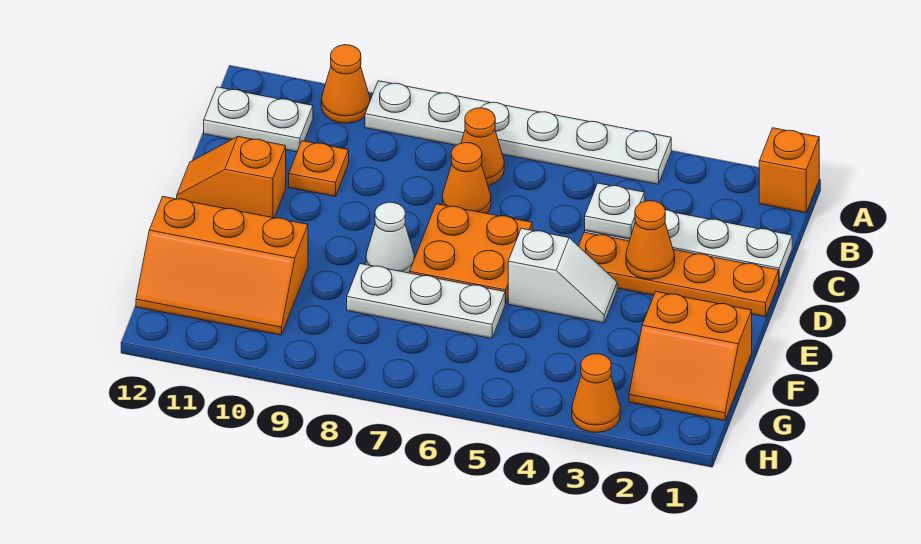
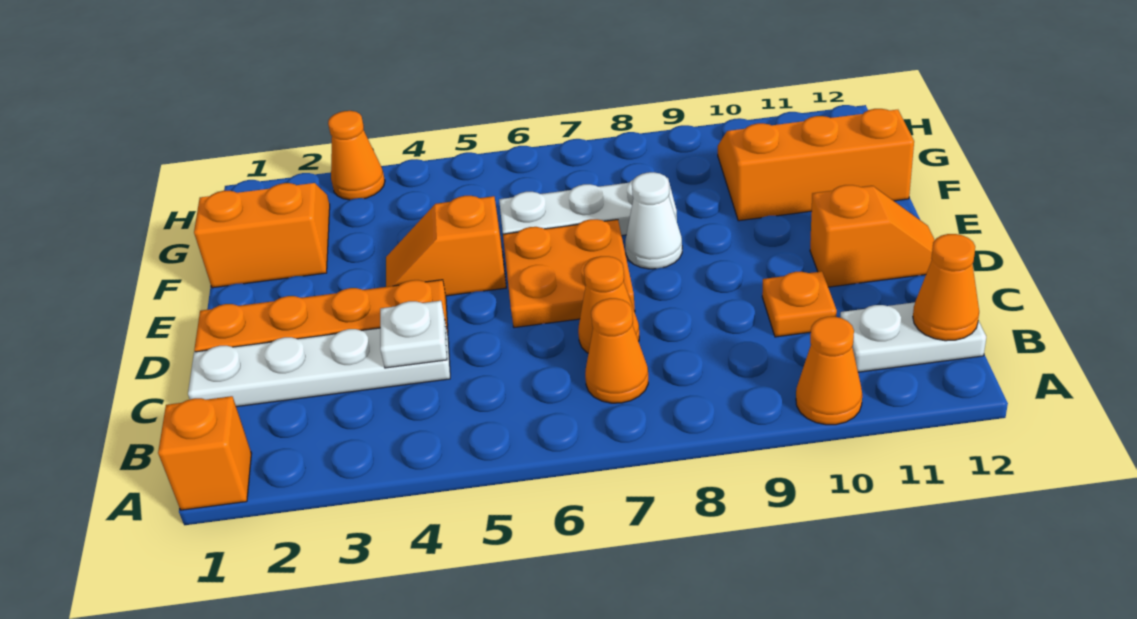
white 1x6 plate [365,81,671,184] -> none
orange 1x1 cone [626,201,675,279] -> orange 1x1 cone moved to [913,234,979,341]
white 1x2 slope [508,228,617,323] -> orange 1x2 slope [386,196,506,296]

